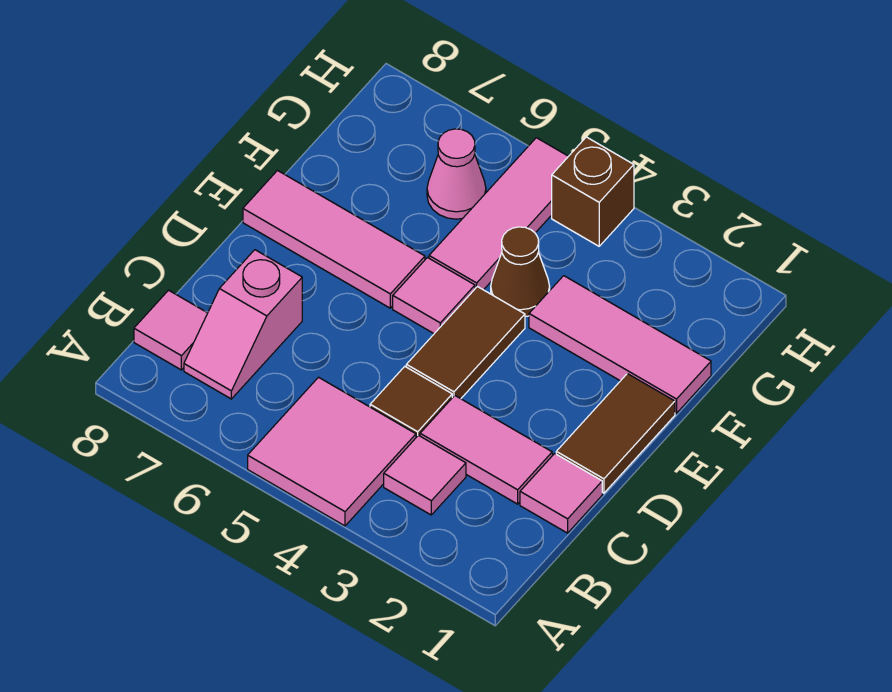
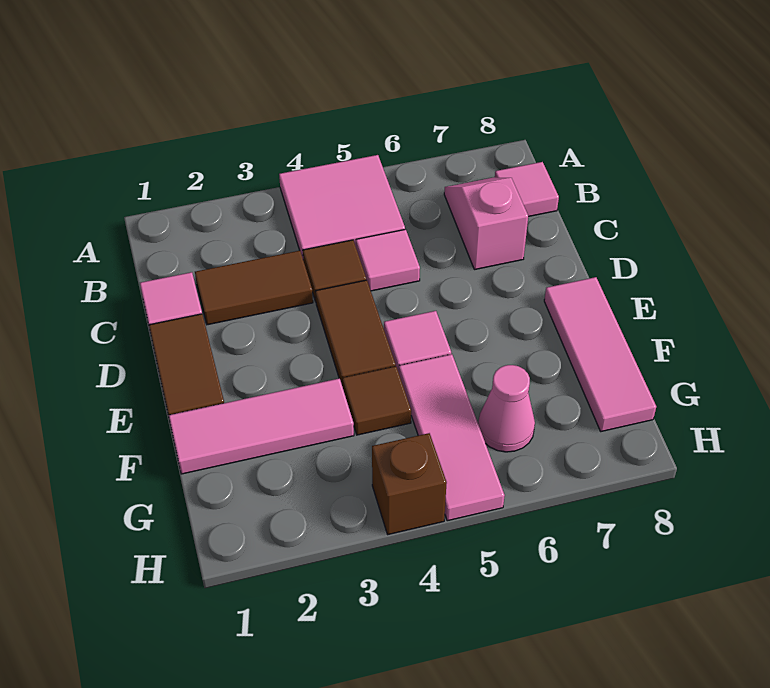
pink 1x1 tile [384,435,466,515] -> pink 1x1 tile moved to [356,229,420,291]
pink 1x2 tile [420,396,552,504] -> brown 1x2 tile [195,251,313,325]
pink 1x3 tile [243,171,425,308] -> pink 1x3 tile turned to [544,277,656,431]
brown 1x1 cone [491,227,550,317] -> brown 1x1 tile [343,366,411,435]

